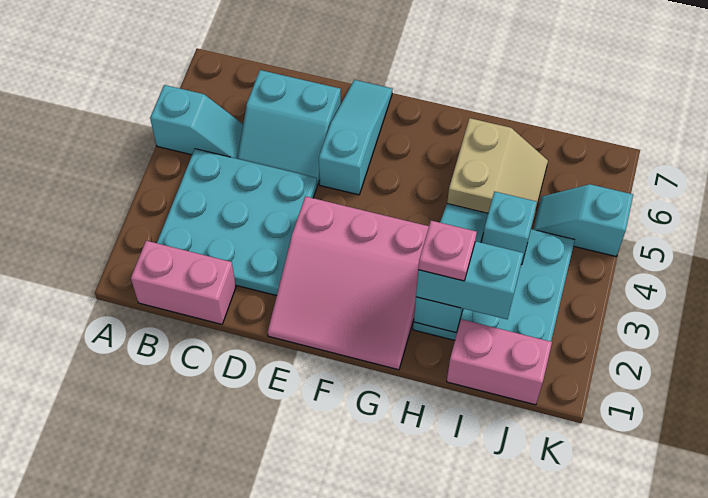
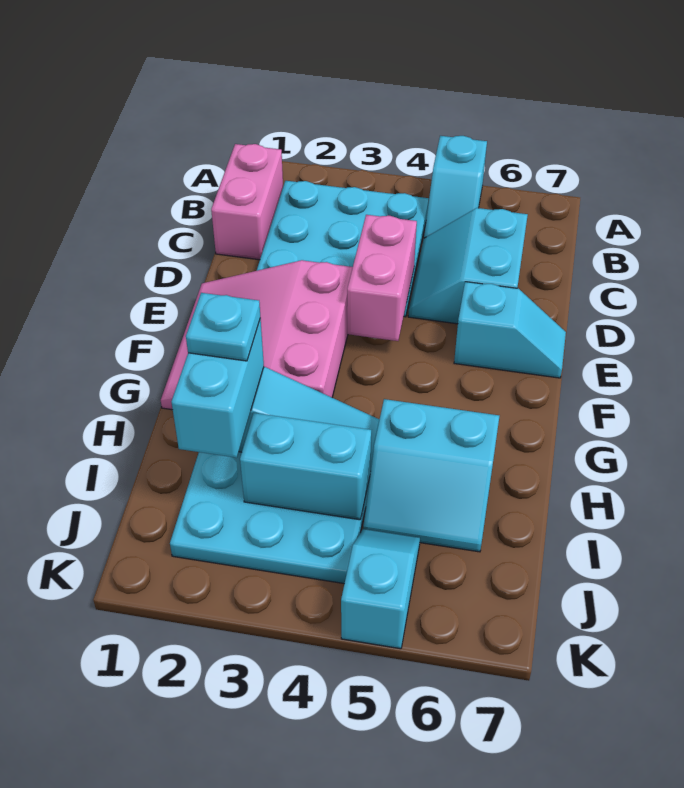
cyan 1x3 slope [319,80,393,195] -> cyan 1x2 slope [454,282,566,378]
pink 1x1 plate [418,221,477,281] -> cyan 1x1 plate [186,293,260,361]
tan 2x2 slope [447,118,548,223] -> cyan 2x2 slope [363,399,499,552]
pink 1x2 brick [447,319,552,405] -> pink 1x2 brick moved to [347,215,417,341]
cyan 1x1 brick [482,192,537,265] -> cyan 1x2 brick [240,413,371,520]

